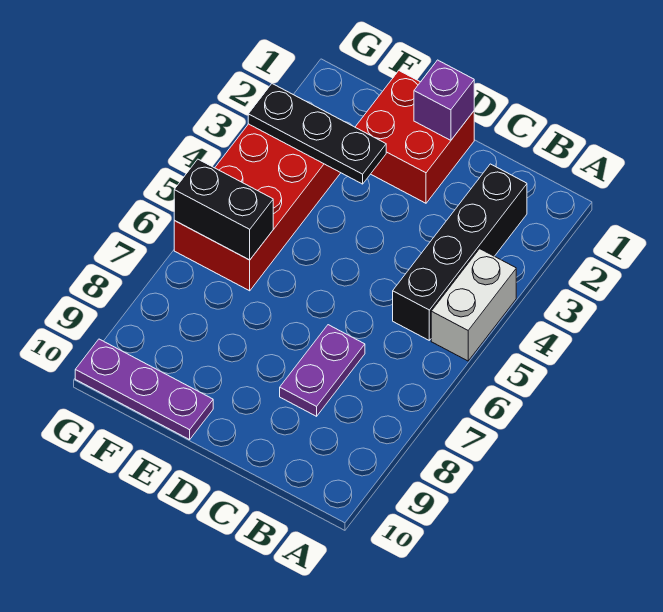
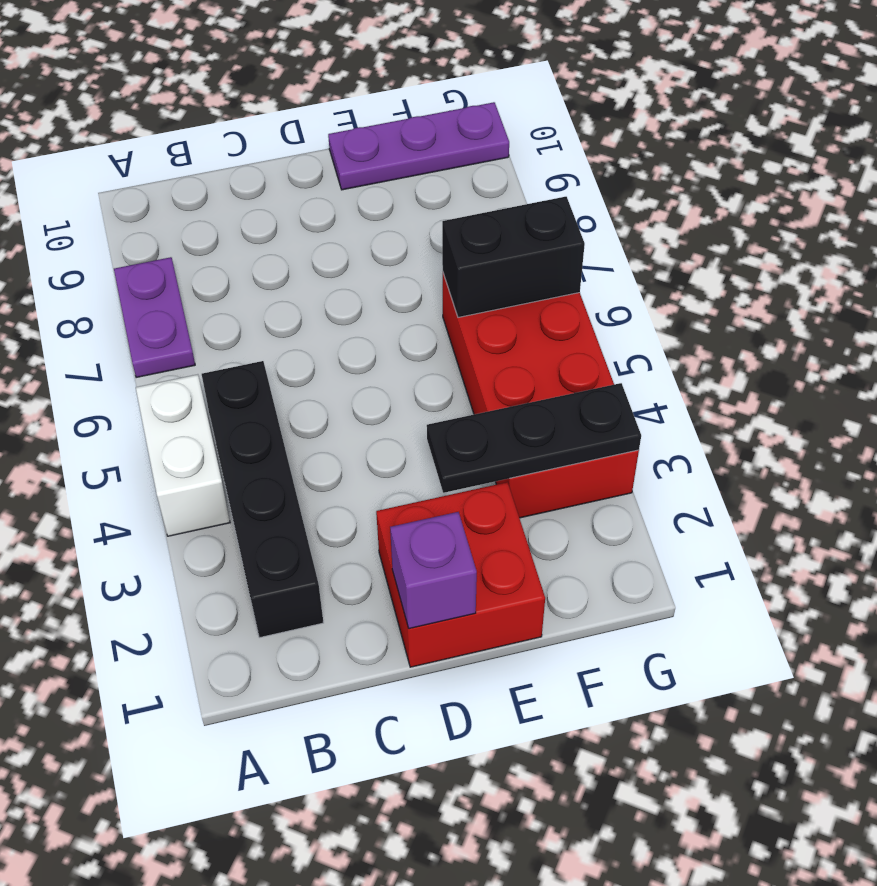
purple 1x2 plate [280,325,365,416] -> purple 1x2 plate moved to [114,257,195,378]

